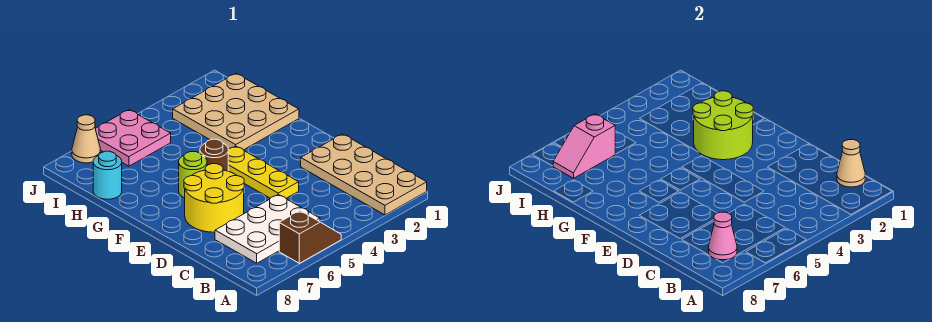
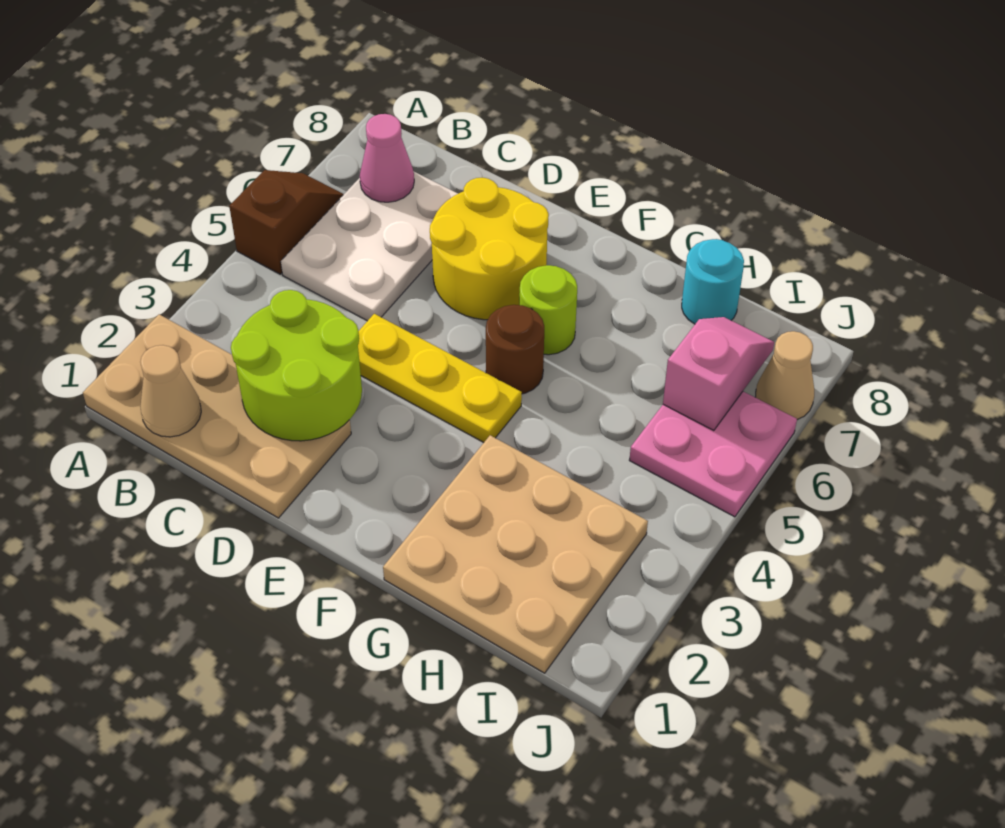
brown 1x2 slope [279,211,341,263] -> brown 1x2 slope turned to [229,170,344,274]
lime 2x2 round brick [693,91,753,160] -> lime 2x2 round brick moved to [231,290,362,441]

